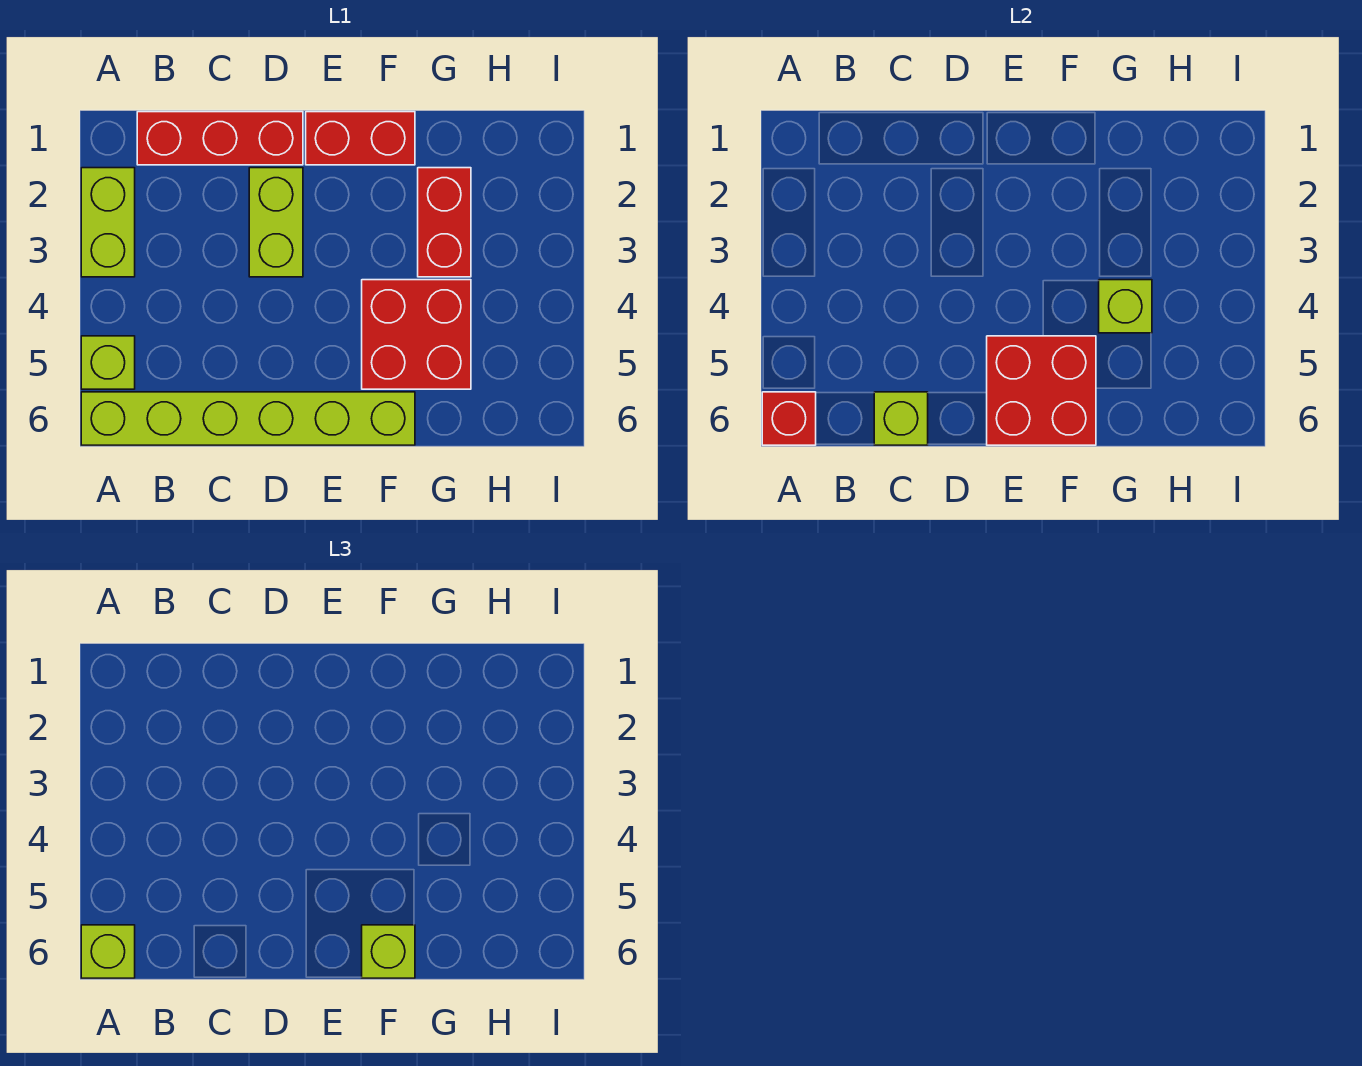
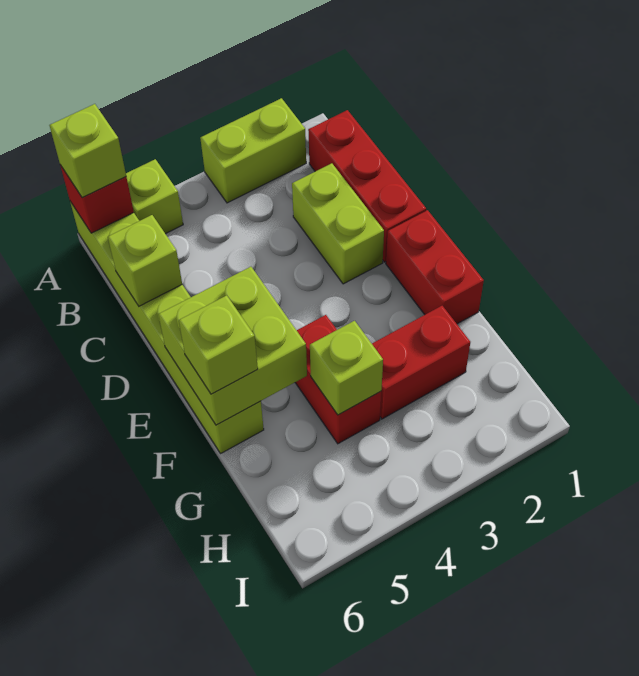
lime 1x2 brick [249,168,303,277] -> lime 1x2 brick turned to [292,163,384,284]
red 2x2 brick [987,336,1096,445] -> lime 2x2 brick [158,267,307,425]
red 2x2 brick [362,280,471,389] -> red 1x2 brick [295,315,381,444]

